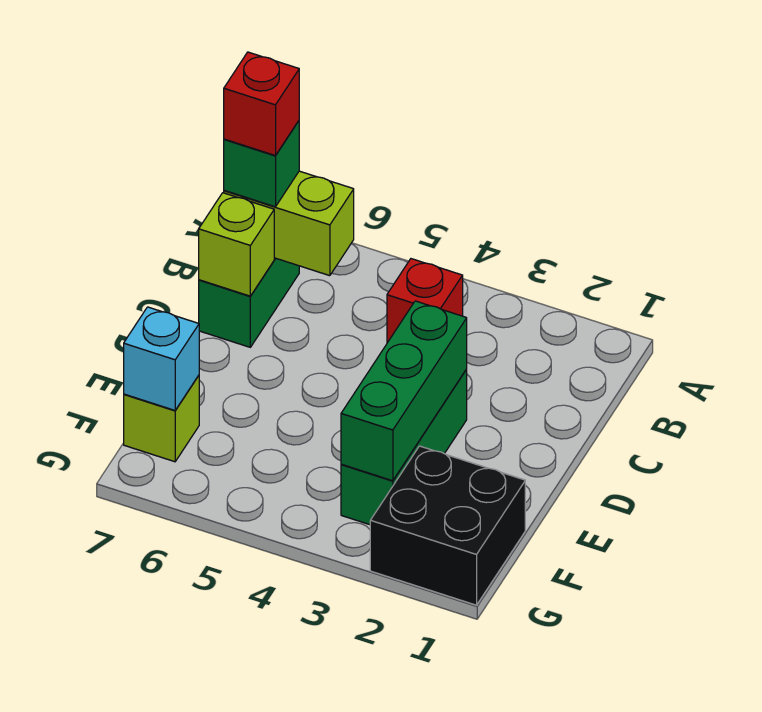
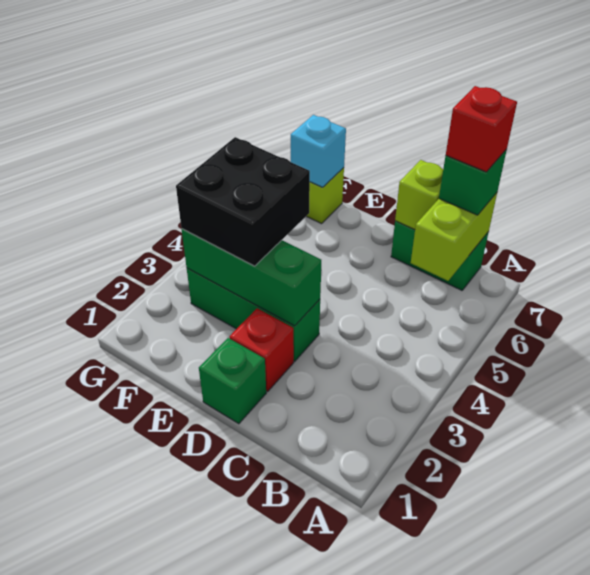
red 1x1 brick [387,259,463,343] -> red 1x1 brick moved to [229,308,294,392]
none -> green 1x1 brick [199,338,266,424]
black 2x2 brick [370,446,525,605] -> black 2x2 brick moved to [176,137,310,266]

